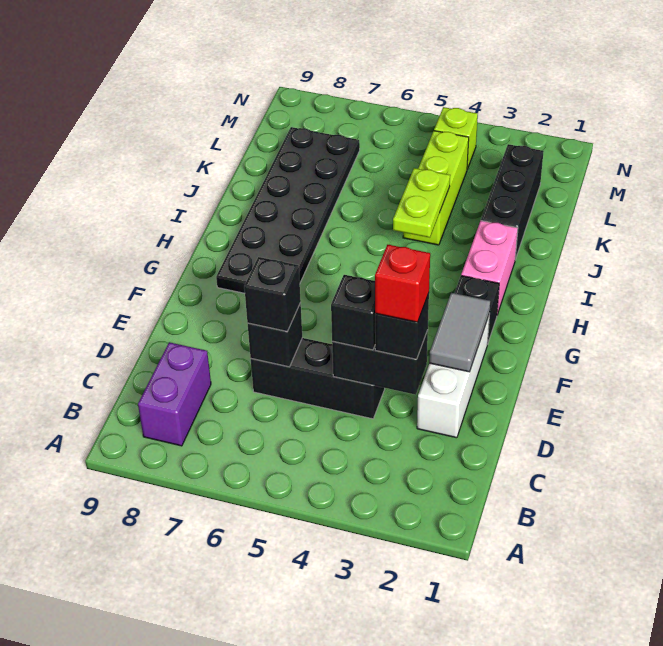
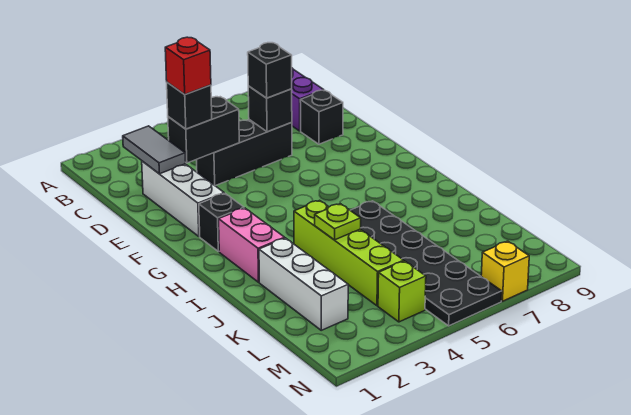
black 1x1 brick [331,275,375,350] -> black 1x1 brick moved to [300,90,343,144]
grey 1x2 tile [429,293,490,372] -> grey 1x2 tile moved to [123,126,186,174]
black 2x6 plate [216,127,360,293] -> black 2x6 plate moved to [350,201,502,326]
lime 1x2 plate [393,168,450,238] -> lime 1x1 plate [315,204,361,240]
black 1x3 brick [481,144,544,259] -> white 1x3 brick [259,238,348,330]
lime 1x3 brick [403,131,469,245] -> lime 1x4 brick [294,200,404,306]
none -> yellow 1x1 brick [481,241,529,301]

